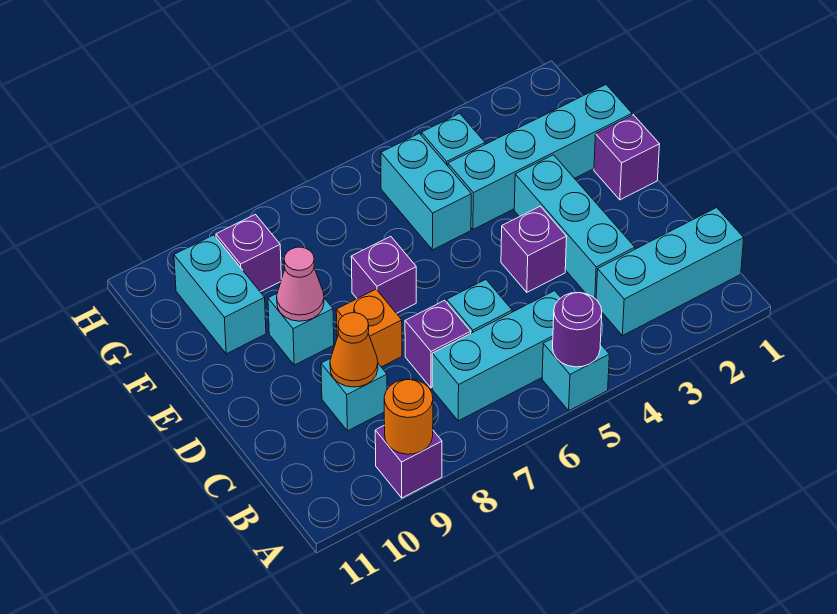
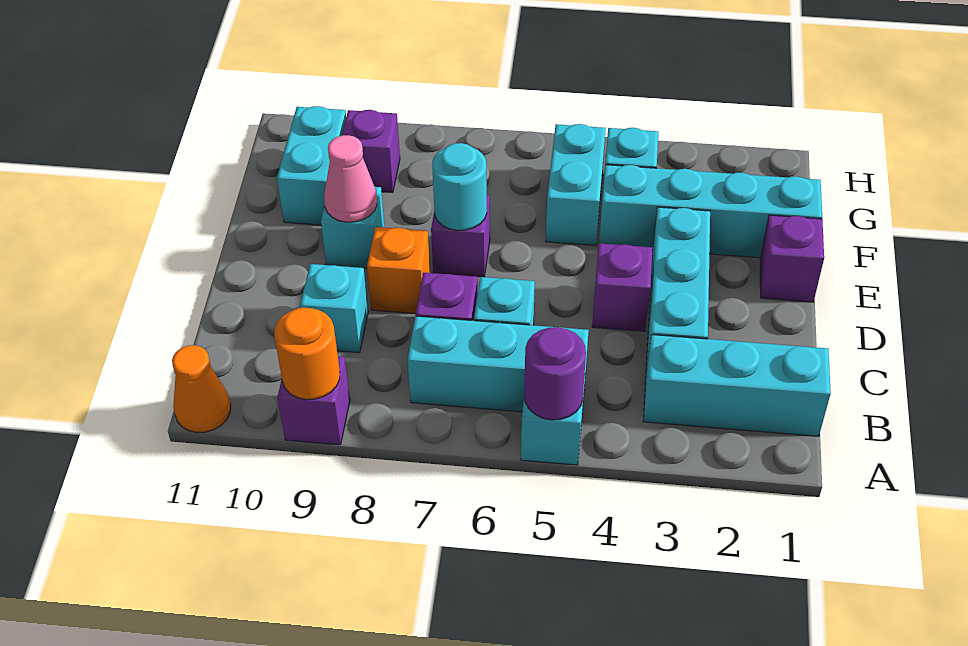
orange 1x1 cone [330,313,378,387] -> orange 1x1 cone moved to [172,345,231,433]
none -> cyan 1x1 round brick [432,143,487,230]

